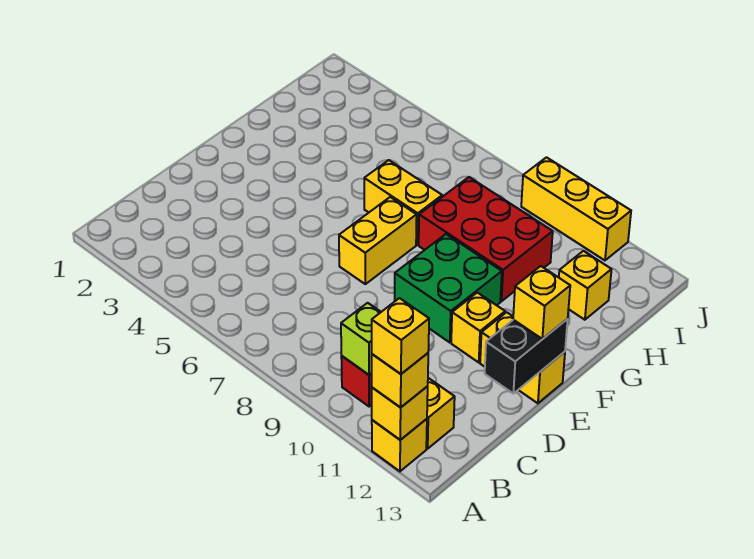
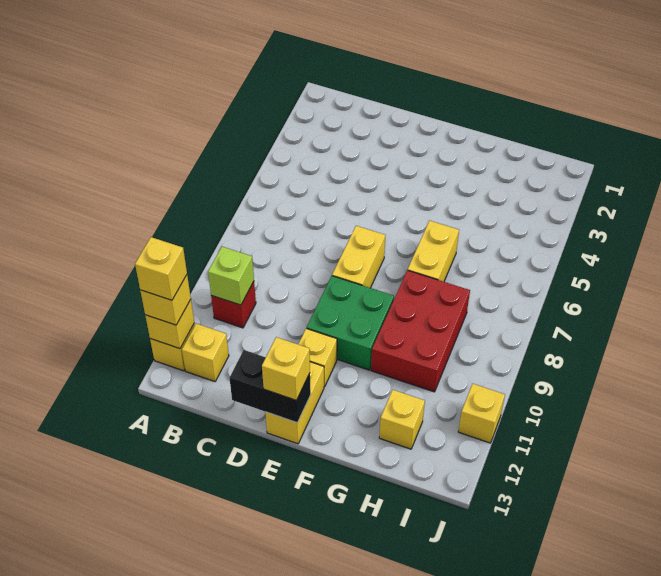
yellow 1x2 brick [339,197,417,284] -> yellow 1x2 brick turned to [332,226,385,288]
yellow 1x3 brick [521,157,631,260] -> yellow 1x1 brick [458,384,505,443]

